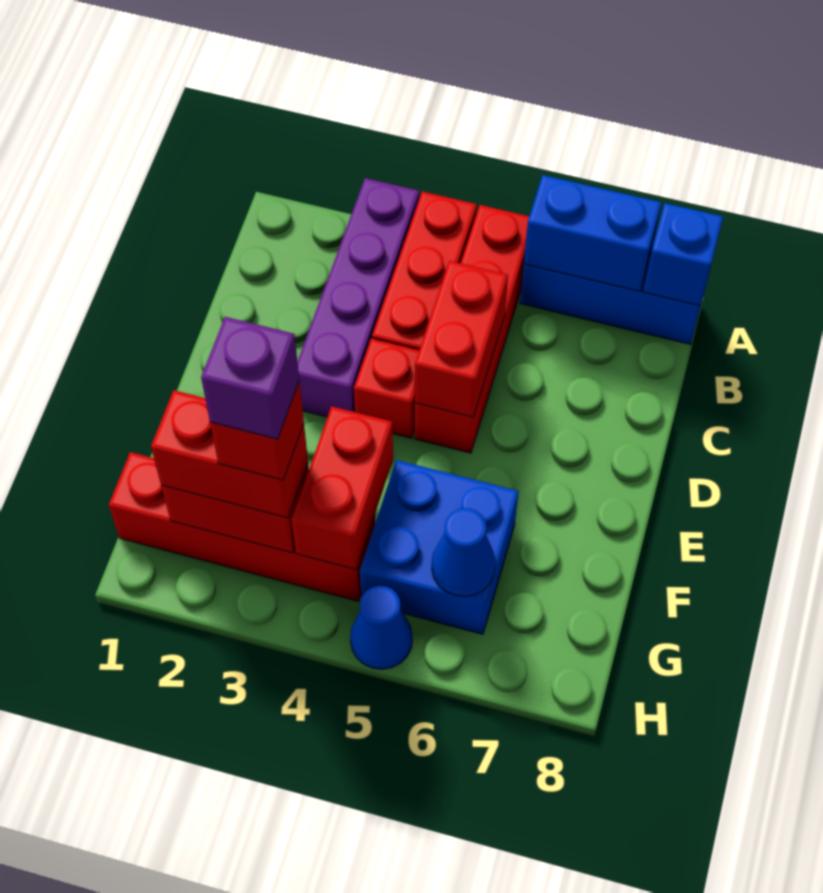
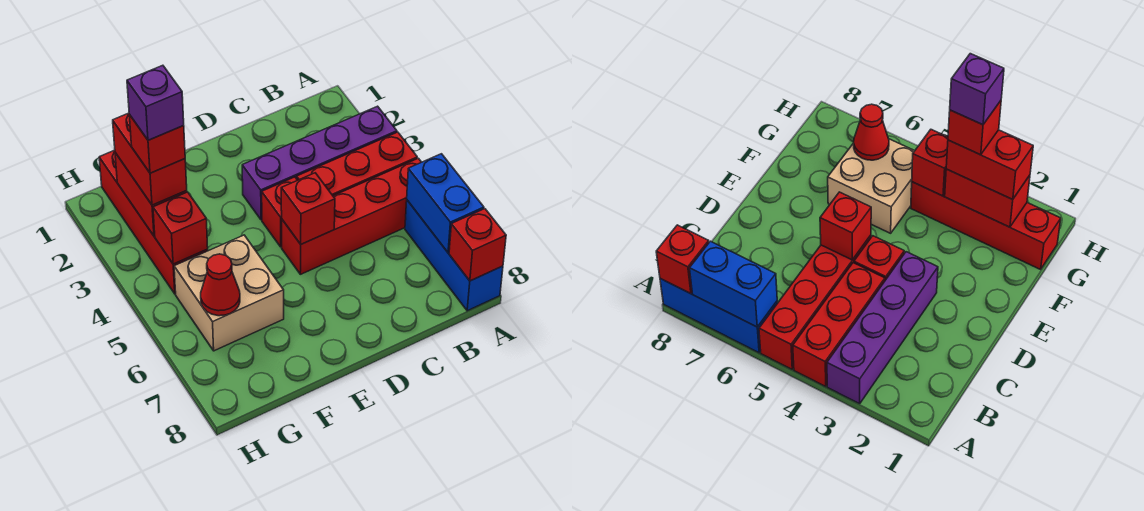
blue 1x1 brick [643,203,723,306] -> red 1x1 brick [449,209,506,281]
red 1x2 brick [415,261,508,417] -> red 1x1 brick [281,173,335,244]
red 1x2 brick [292,406,393,570] -> red 1x1 brick [153,192,208,264]
blue 2x2 brick [360,460,518,634] -> tan 2x2 brick [174,235,284,351]
blue 1x1 cone [432,508,496,597] -> red 1x1 cone [201,254,240,316]
blue 1x1 cone [350,586,412,669] -> none

